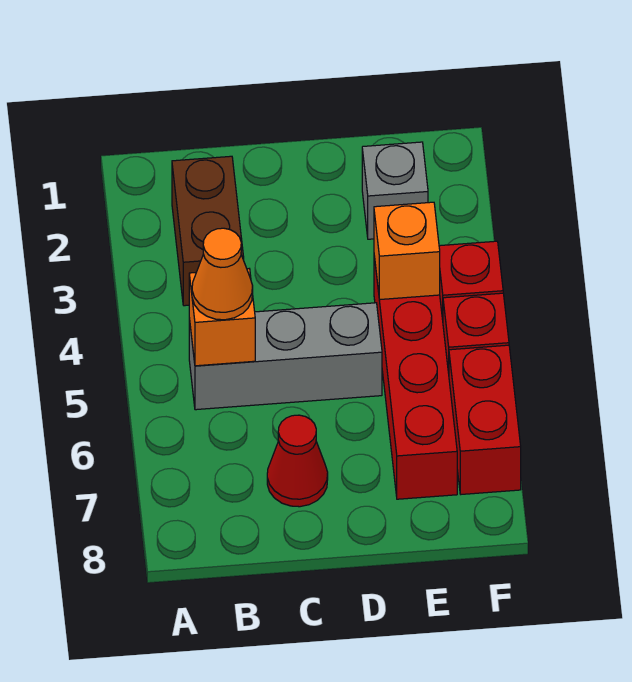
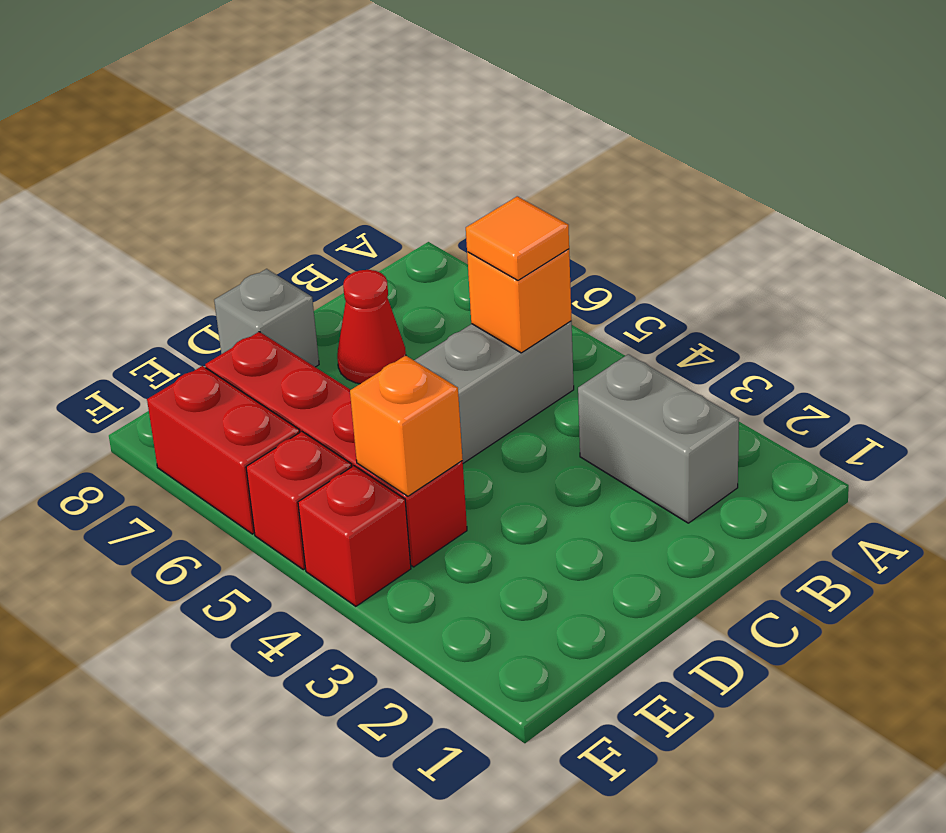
brown 1x2 brick [172,156,244,306] -> grey 1x2 brick [578,354,739,523]
orange 1x1 cone [192,228,253,320] -> orange 1x1 tile [466,196,569,280]
grey 1x1 brick [362,142,428,239] -> grey 1x1 brick moved to [214,269,319,367]

